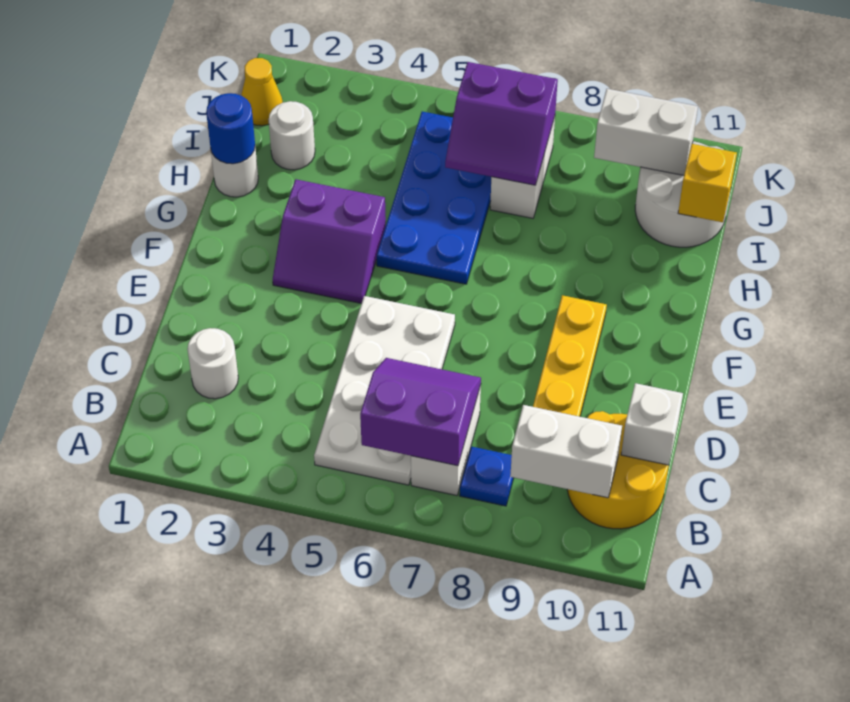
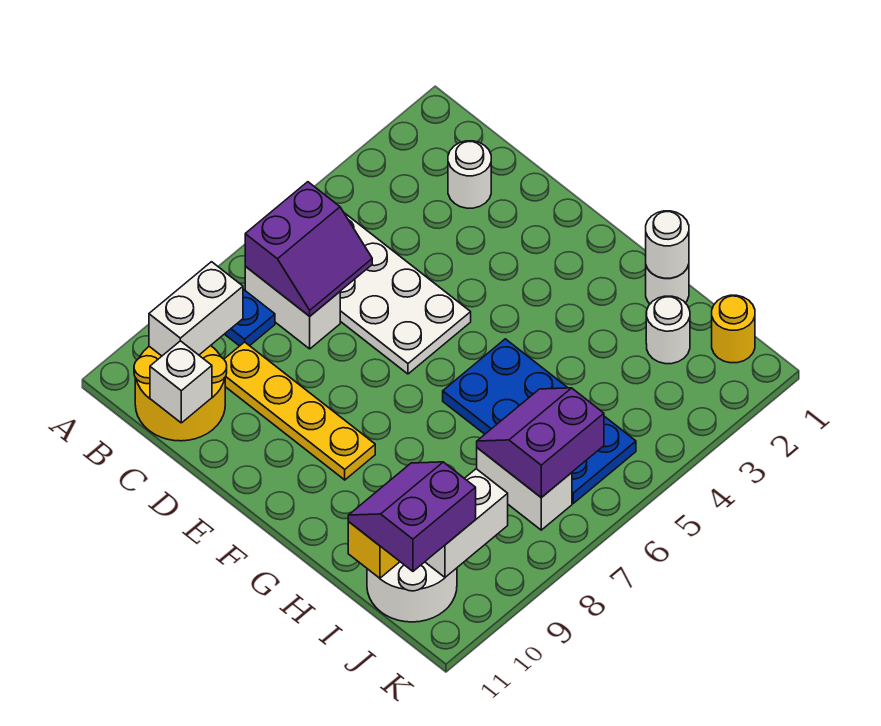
purple 2x2 slope [273,179,386,303] -> purple 2x2 slope moved to [348,462,476,571]
blue 1x1 round brick [206,93,255,164] -> white 1x1 round brick [646,211,689,278]
yellow 1x1 cone [241,58,283,126] -> yellow 1x1 round brick [712,295,755,363]

